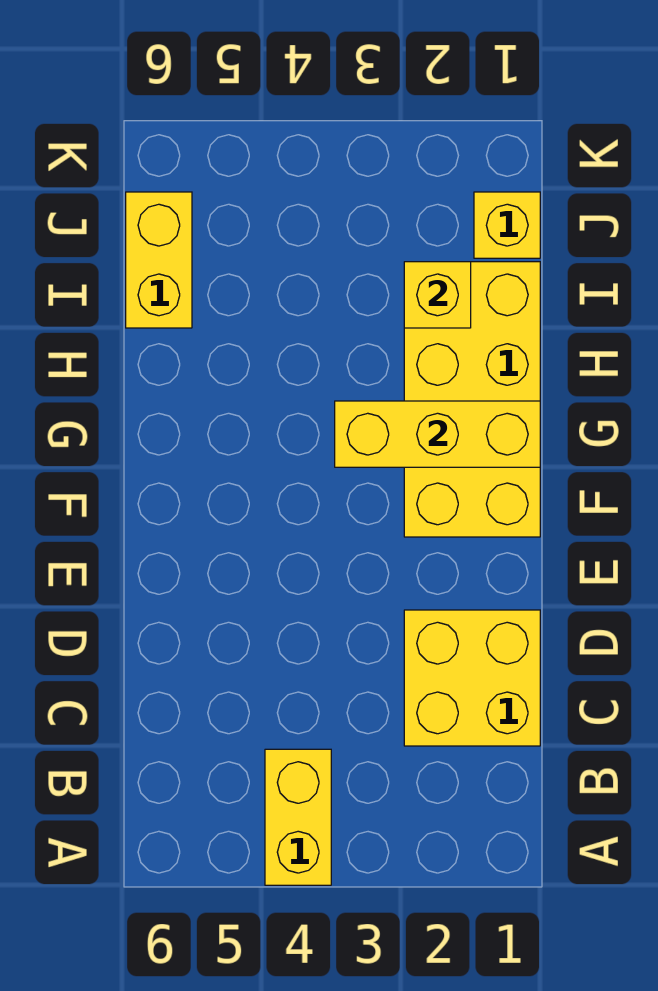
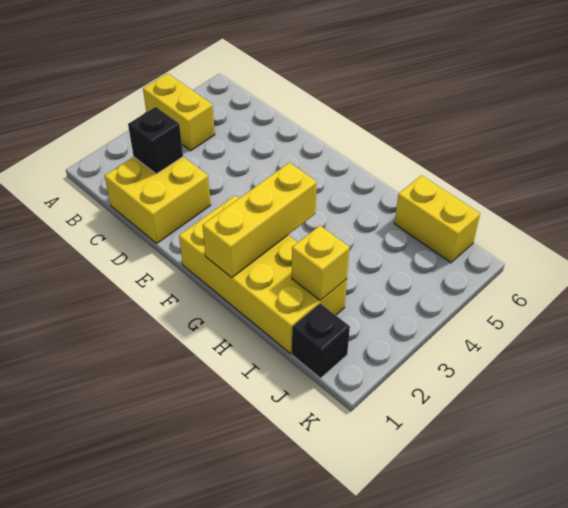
none -> black 1x1 brick [128,107,183,174]
yellow 1x1 brick [474,192,540,258] -> black 1x1 brick [292,304,350,378]

